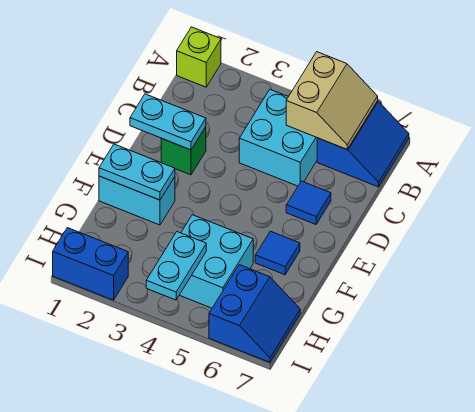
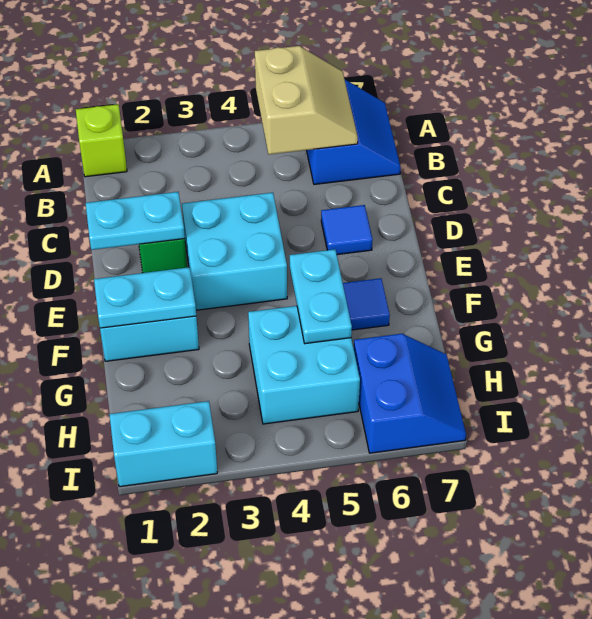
cyan 2x2 brick [239,90,317,186] -> cyan 2x2 brick moved to [182,193,287,310]
cyan 1x2 plate [146,232,206,300] -> cyan 1x2 plate moved to [290,249,352,344]
blue 1x2 brick [53,228,128,300] -> cyan 1x2 brick [109,401,217,487]

